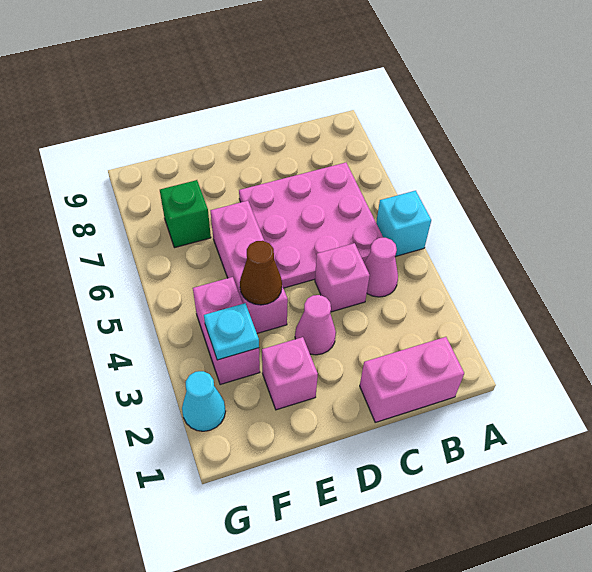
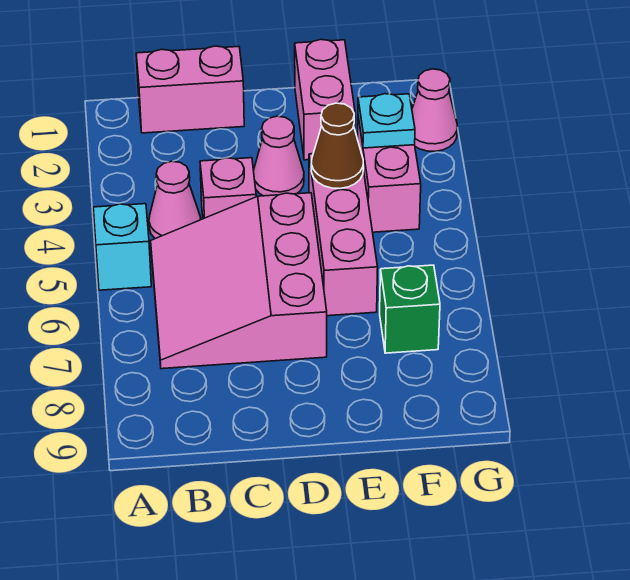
pink 3x3 plate [239,163,383,288] -> pink 3x3 slope [151,193,327,369]
pink 1x1 brick [262,337,318,410] -> pink 1x2 brick [295,39,355,160]
cyan 1x1 cone [182,371,226,431] -> pink 1x1 cone [412,69,457,151]

